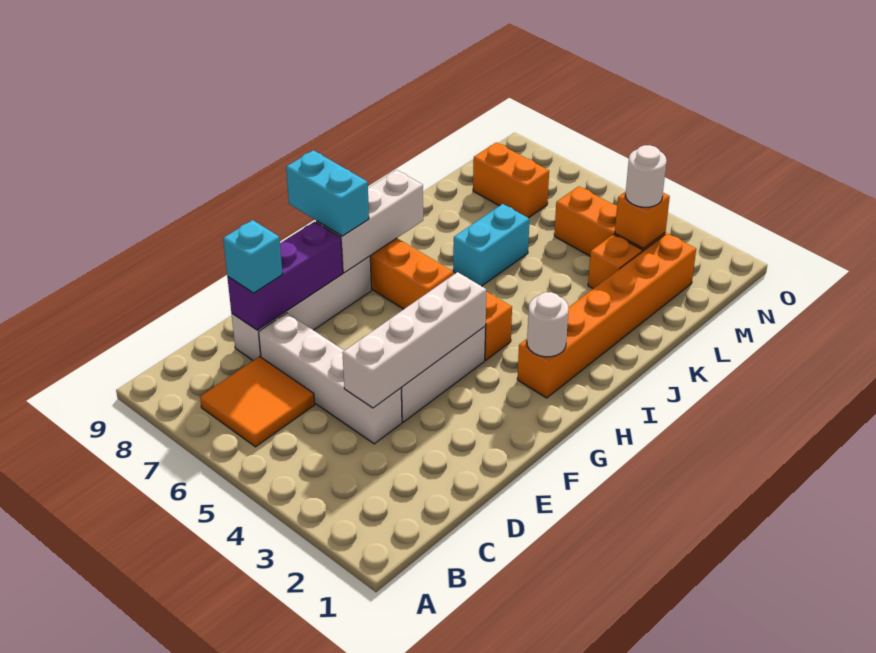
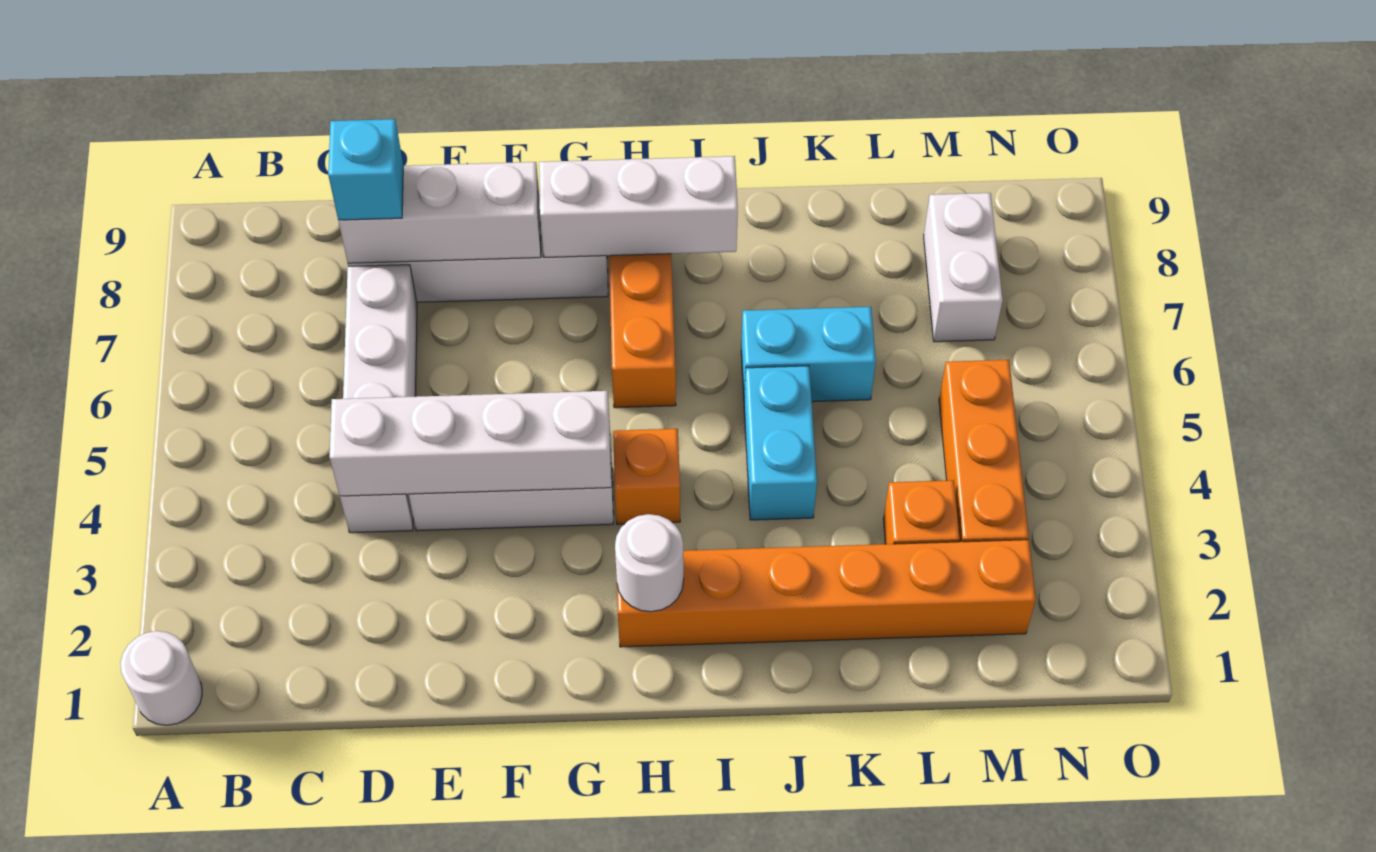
orange 2x2 tile [200,356,315,447] -> none
purple 1x3 brick [227,222,343,330] -> white 1x3 brick [338,162,541,263]
cyan 1x2 brick [286,150,369,236] -> cyan 1x2 brick moved to [744,366,817,520]
orange 1x1 brick [615,192,670,249] -> none
white 1x1 round brick [625,145,667,207] -> white 1x1 round brick moved to [120,631,202,725]
orange 1x2 brick [473,142,549,218] -> white 1x2 brick [924,193,1003,342]

